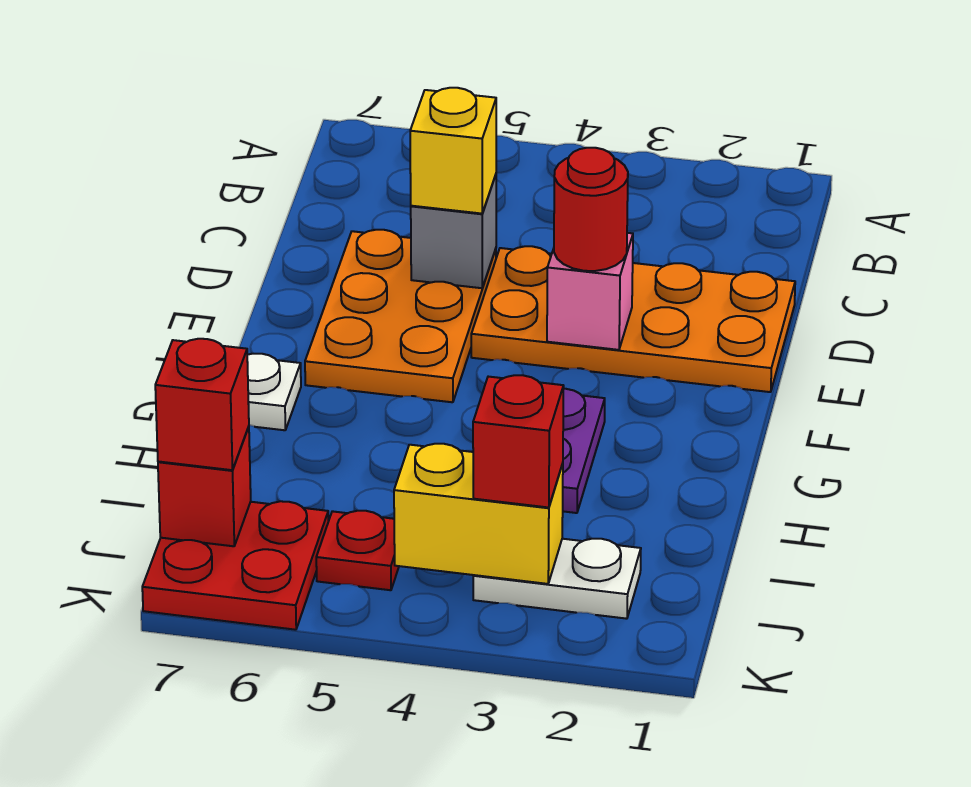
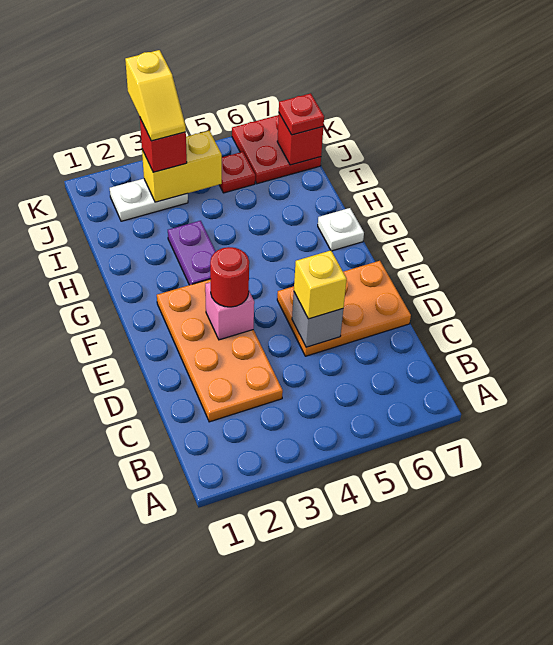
orange 2x4 plate [471,246,795,392] -> orange 2x4 plate turned to [157,279,283,422]
orange 2x3 plate [305,230,496,402] -> orange 2x3 plate turned to [277,261,411,356]
none -> yellow 1x2 slope [125,50,186,141]
red 1x1 brick [155,339,249,470] -> red 1x1 plate [279,93,324,135]

